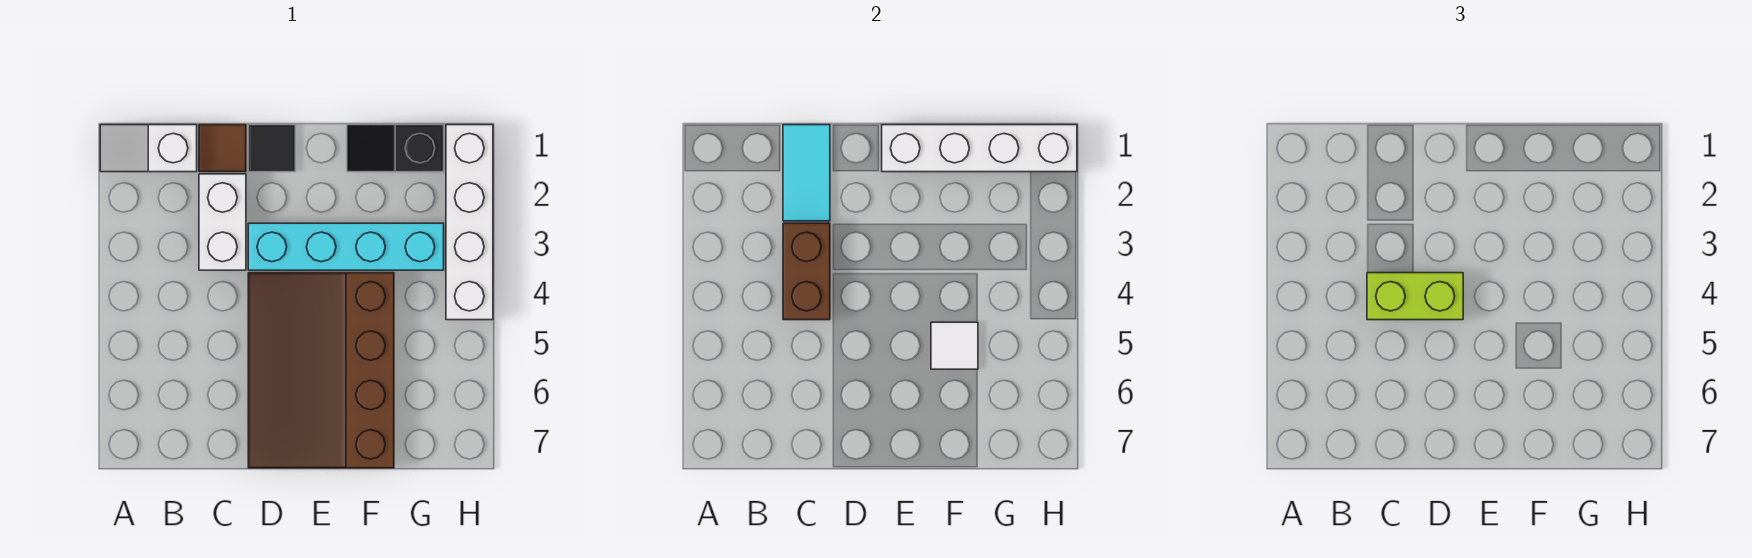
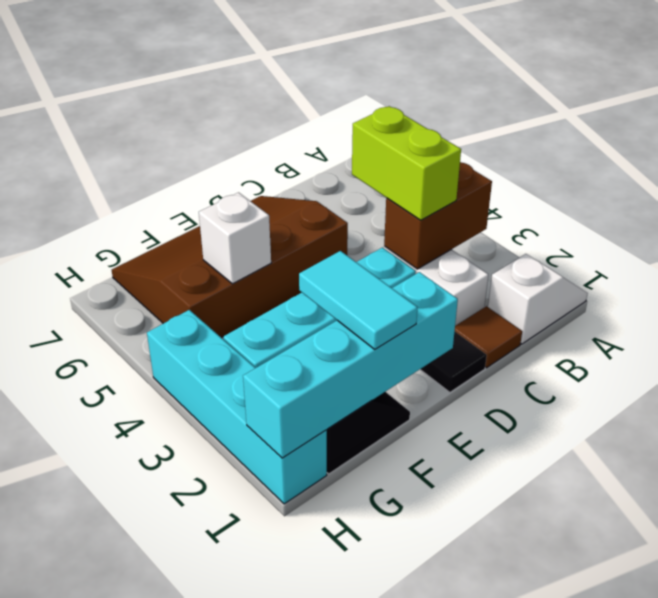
cyan 1x2 tile [783,125,830,221] -> cyan 1x2 tile moved to [299,251,418,349]
brown 1x2 brick [783,223,830,320] -> brown 1x2 brick turned to [384,162,492,269]
lime 1x2 brick [1367,273,1463,320] -> lime 1x2 brick turned to [352,106,461,220]
brown 3x4 slope [248,273,394,468] -> brown 3x4 slope turned to [112,196,348,338]
white 1x4 brick [882,125,1077,172] -> cyan 1x4 brick [243,272,458,458]
white 1x1 tile [931,322,978,369] -> white 1x1 brick [199,193,271,284]
white 1x4 brick [446,125,493,320] -> cyan 1x4 brick [147,310,327,504]

